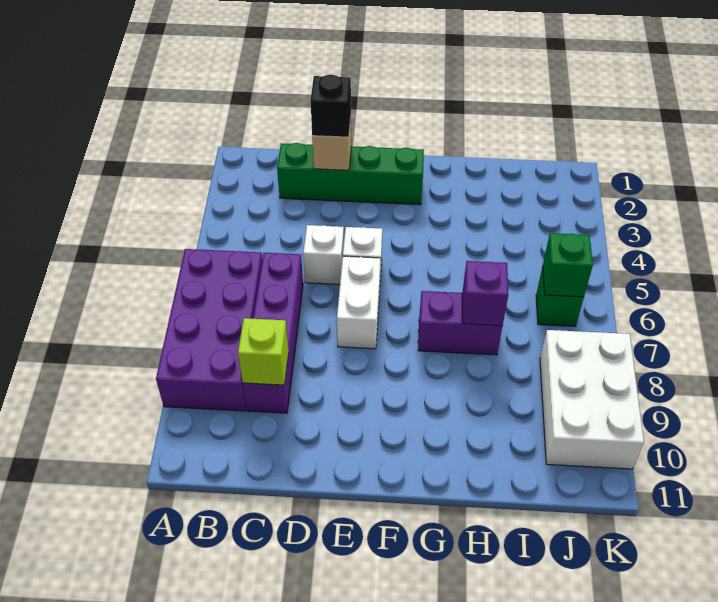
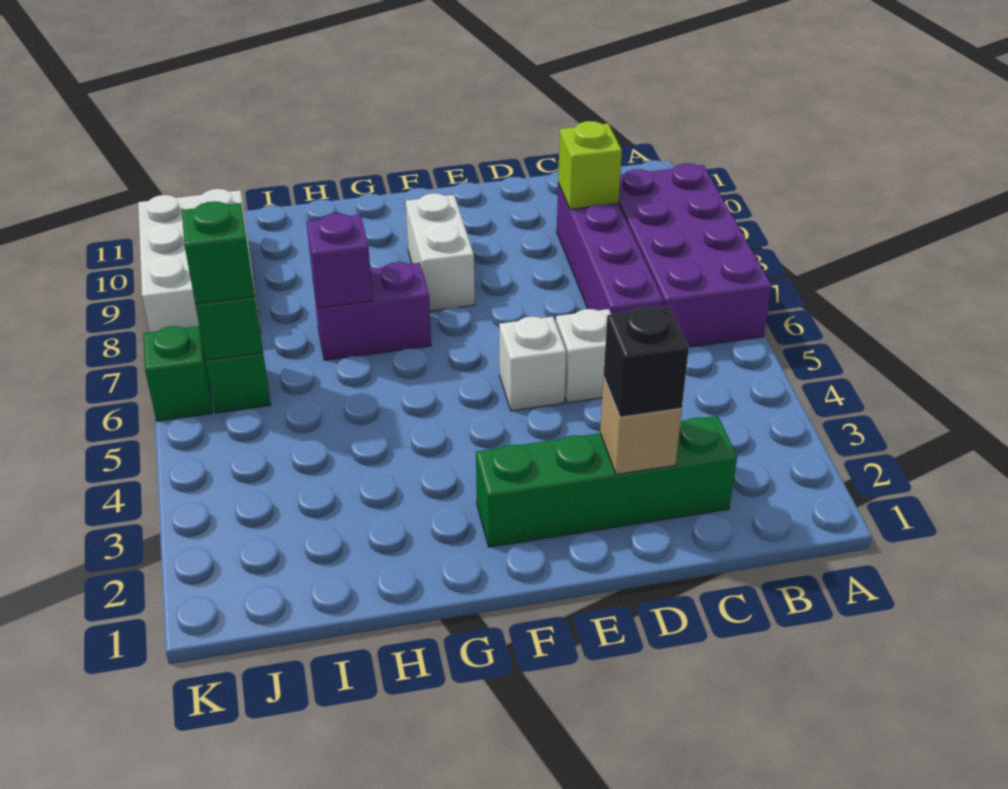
white 1x2 brick [337,256,381,349] -> white 1x2 brick moved to [406,193,475,311]
none -> green 1x1 brick [182,201,255,304]
none -> green 1x1 brick [143,326,212,421]

